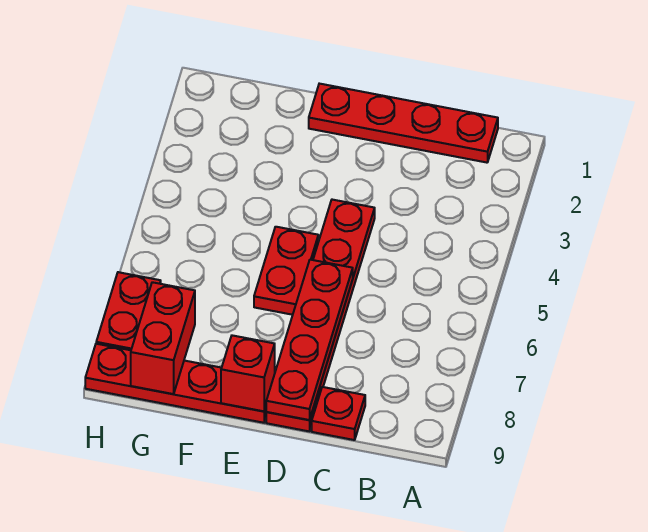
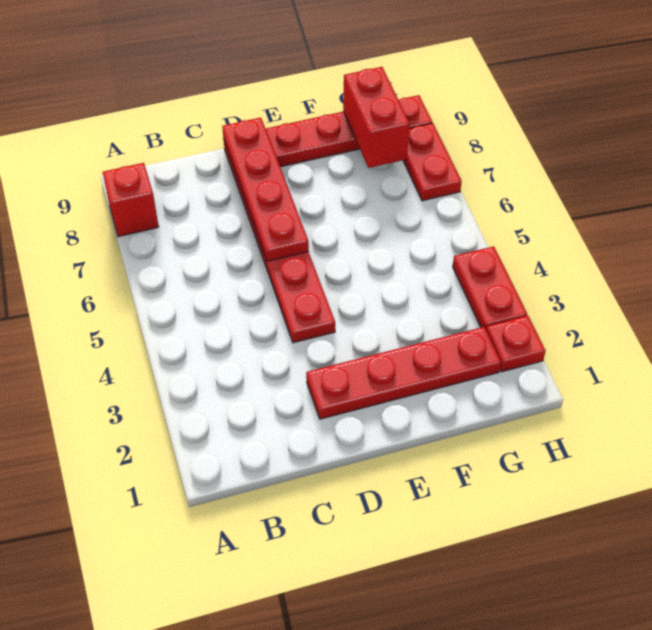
red 1x4 plate [309,84,498,163] -> red 1x4 plate moved to [306,327,501,419]
red 1x1 plate [312,387,365,440] -> red 1x1 plate moved to [486,316,545,372]
red 1x2 plate [254,227,318,315] -> red 1x2 plate moved to [453,246,527,329]
red 1x1 brick [221,335,275,411] -> red 1x1 brick moved to [103,163,159,237]

